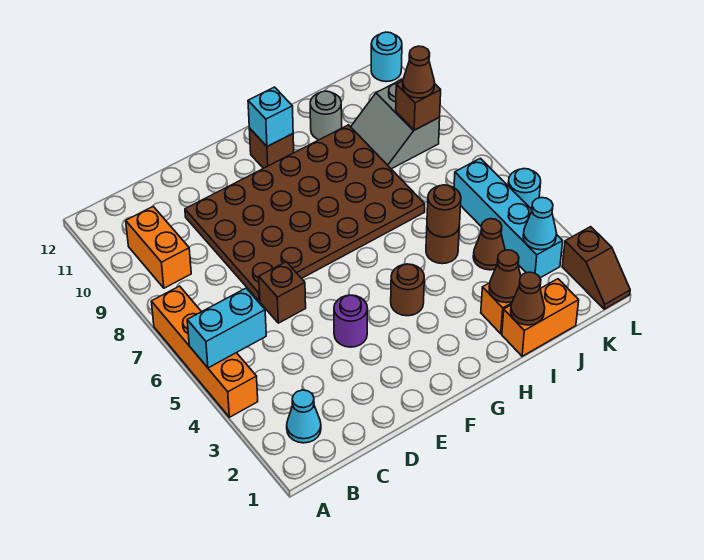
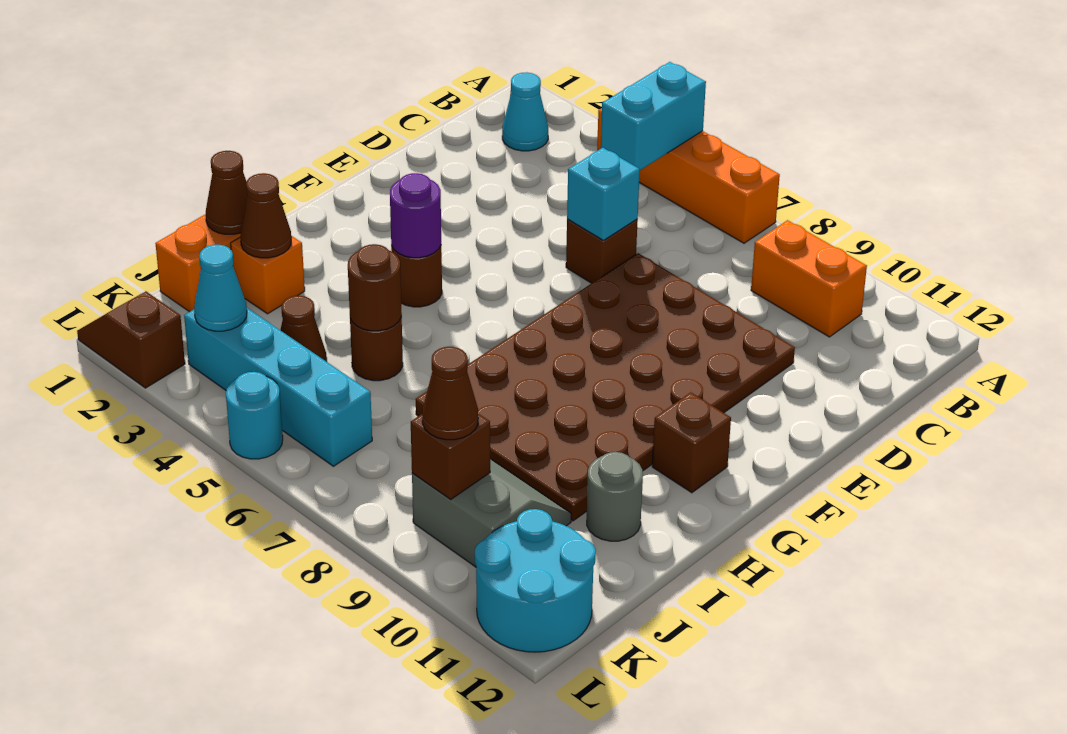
purple 1x1 round brick [334,295,368,347] -> purple 1x1 round brick moved to [390,173,441,258]
cyan 1x1 brick [248,87,293,146] -> cyan 1x1 brick moved to [567,148,640,241]
cyan 1x1 round brick [371,32,402,82] -> cyan 2x2 round brick [475,509,596,652]

